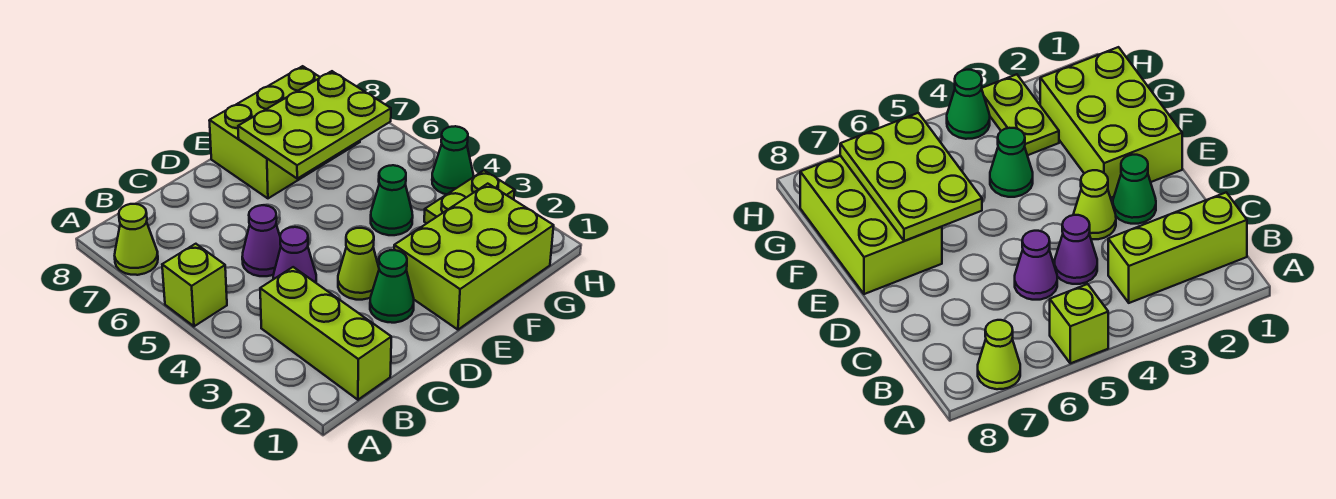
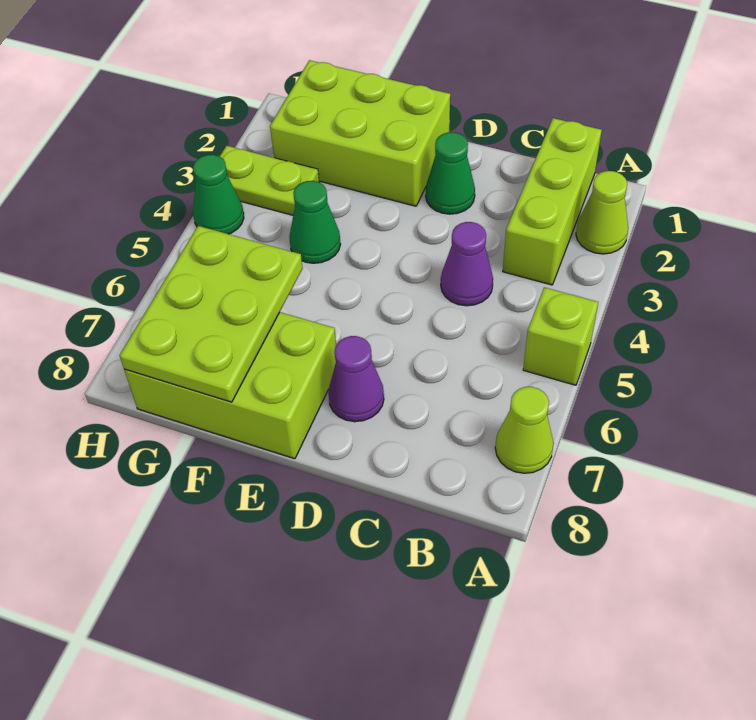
purple 1x1 cone [242,205,281,276] -> purple 1x1 cone moved to [328,336,384,422]
lime 1x1 cone [338,228,379,300] -> lime 1x1 cone moved to [576,171,628,254]
lime 2x3 plate [238,71,391,178] -> lime 2x3 plate turned to [120,226,303,402]

